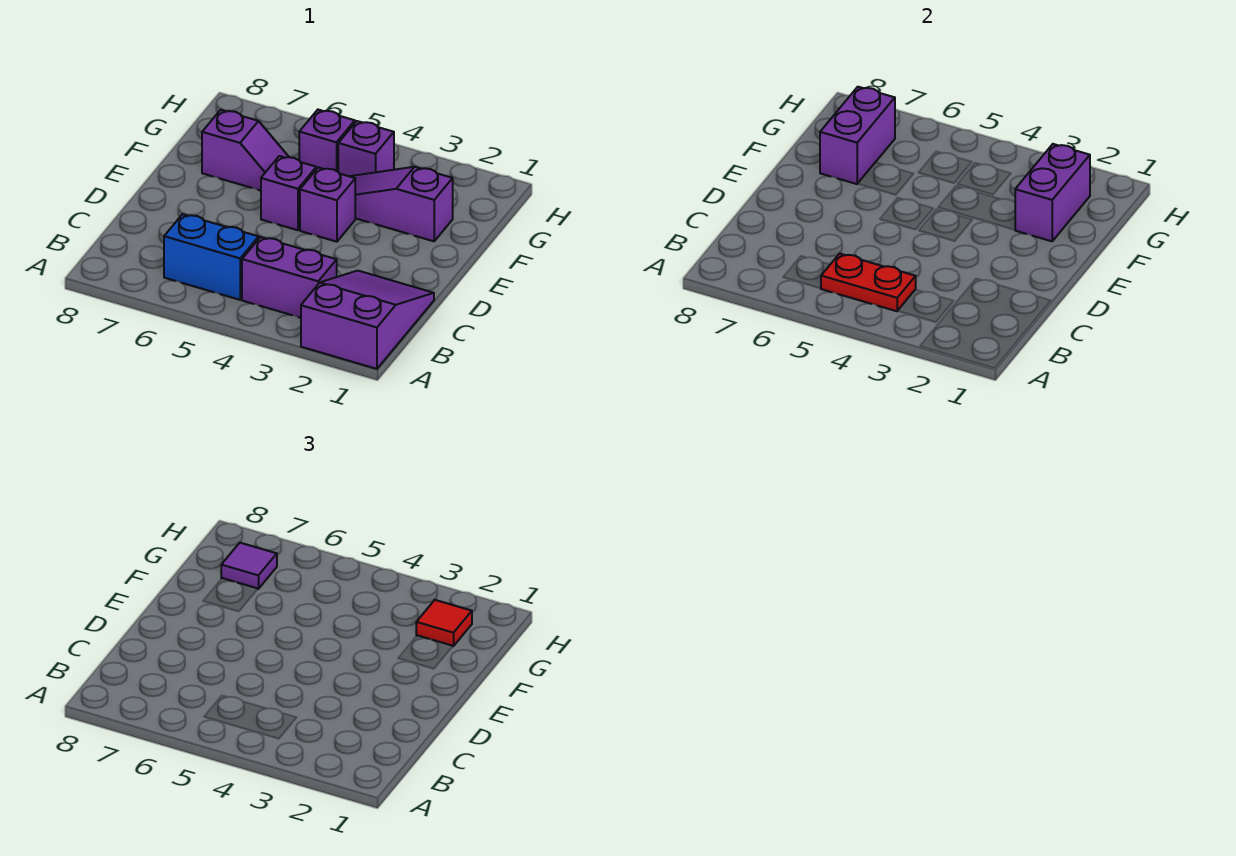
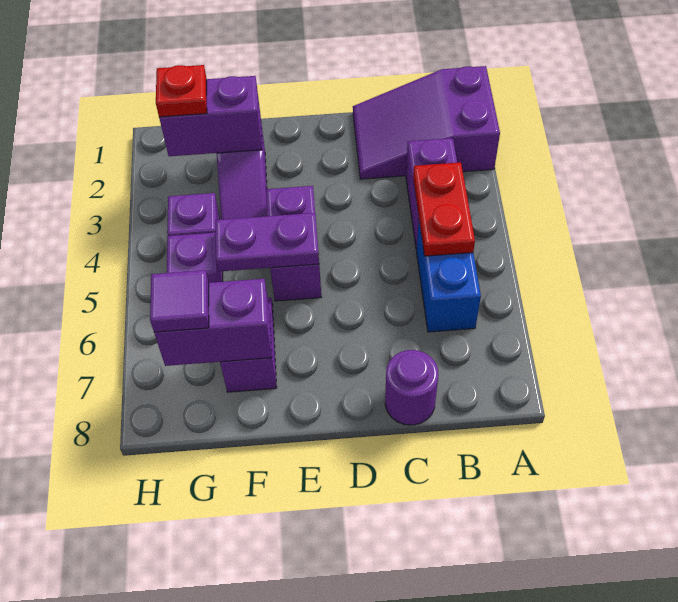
none -> purple 1x1 round brick [385,350,438,425]
none -> purple 1x2 plate [215,213,319,272]
red 1x1 tile [416,600,472,646] -> red 1x1 plate [156,65,207,117]

